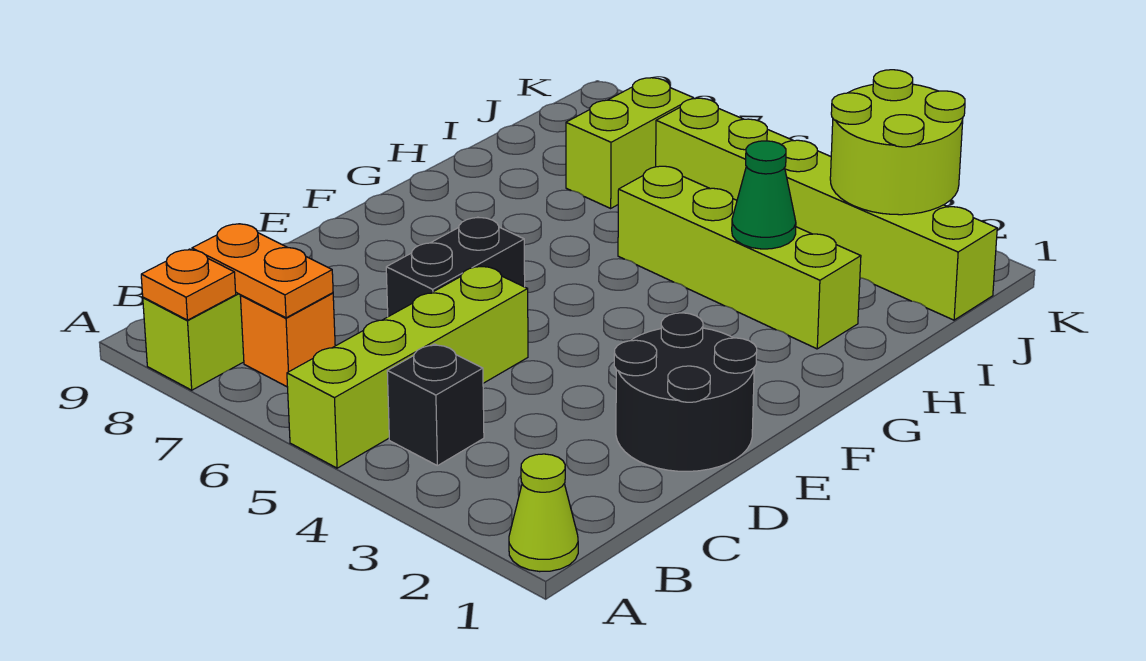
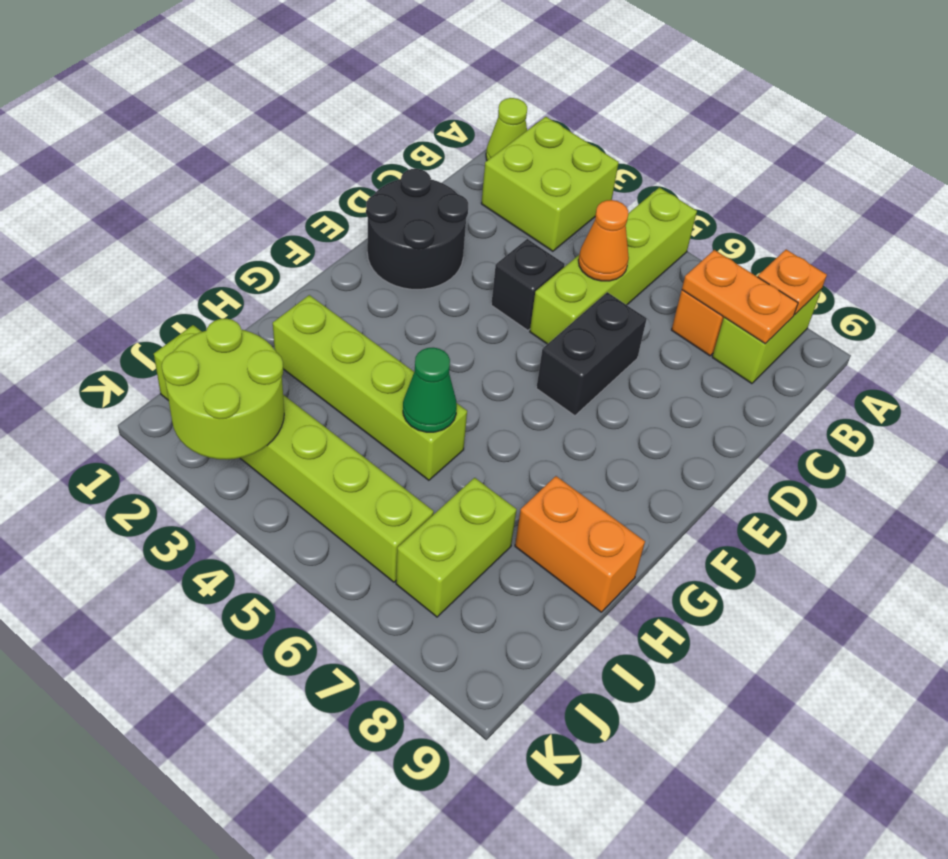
none -> lime 2x2 brick [481,117,619,251]
black 1x1 brick [387,344,484,466] -> black 1x1 brick moved to [491,239,565,330]
none -> orange 1x1 cone [578,200,629,281]
green 1x1 cone [732,141,796,249] -> green 1x1 cone moved to [403,348,457,432]
none -> orange 1x2 brick [515,476,645,612]

